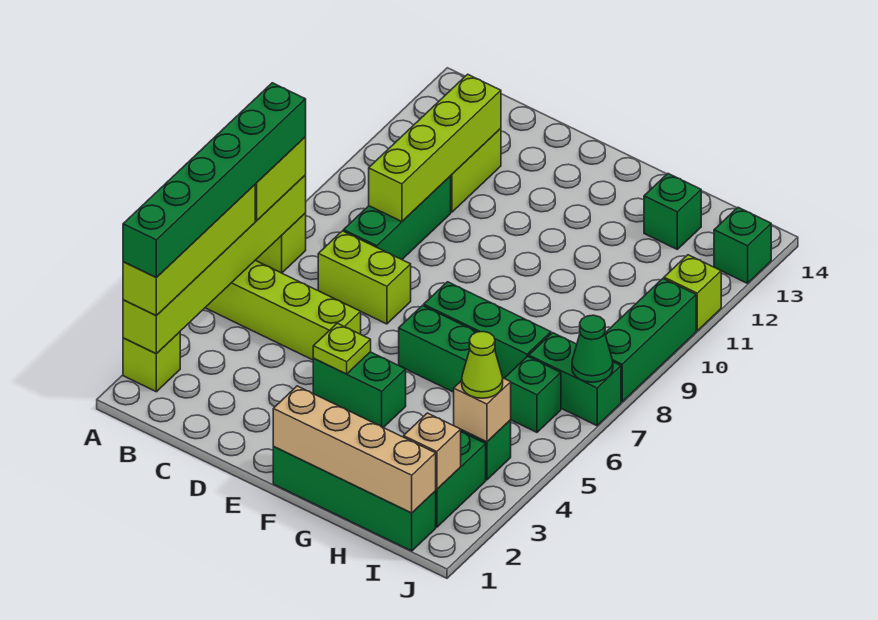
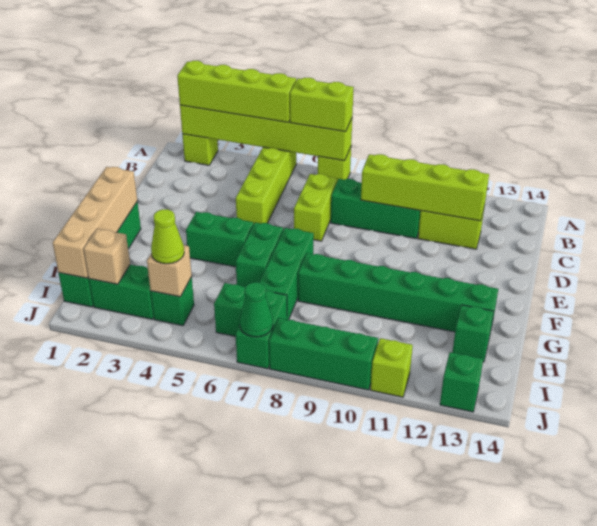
green 1x6 brick [123,83,306,278] -> green 1x6 brick moved to [298,253,498,332]
green 1x2 brick [313,352,406,428] -> green 1x2 brick turned to [186,212,254,267]
lime 1x1 plate [313,323,371,374] -> none

